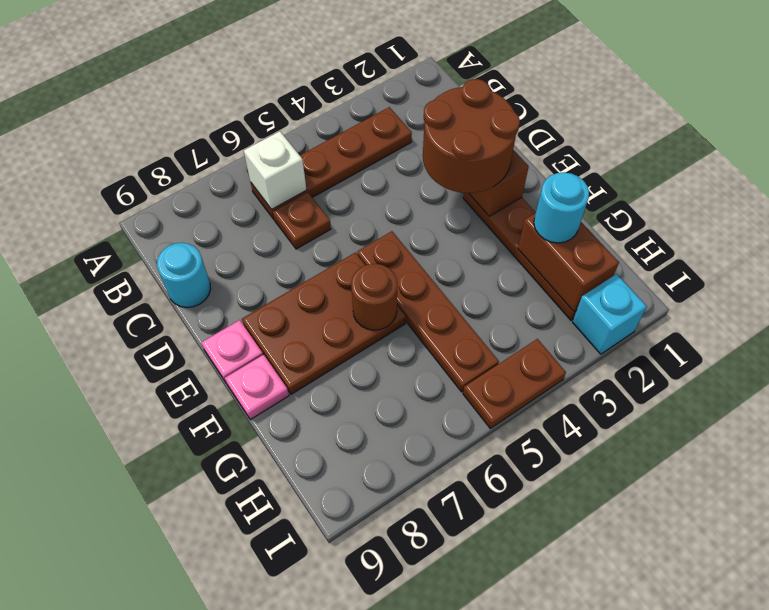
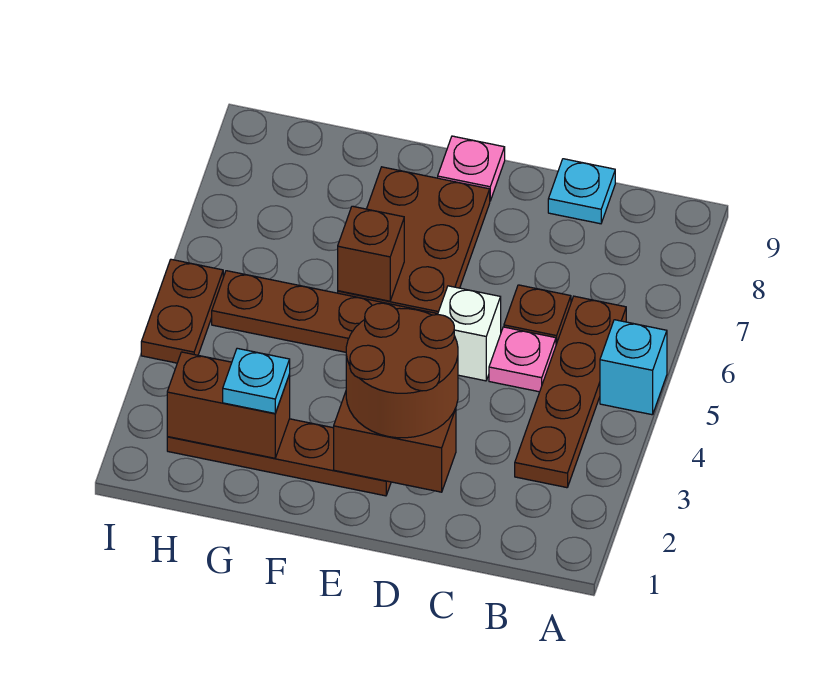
white 1x1 brick [244,131,307,209] -> white 1x1 brick moved to [438,286,501,381]
cyan 1x1 round brick [157,243,211,308] -> cyan 1x1 plate [548,159,615,224]
brown 1x1 round brick [351,264,397,330] -> brown 1x1 brick [338,206,404,301]
pink 1x1 plate [225,355,289,420] -> pink 1x1 plate moved to [489,327,556,392]
cyan 1x1 round brick [534,172,589,243] -> cyan 1x1 plate [223,348,290,413]
cyan 1x1 brick [573,274,647,354] -> cyan 1x1 brick moved to [600,320,667,415]

